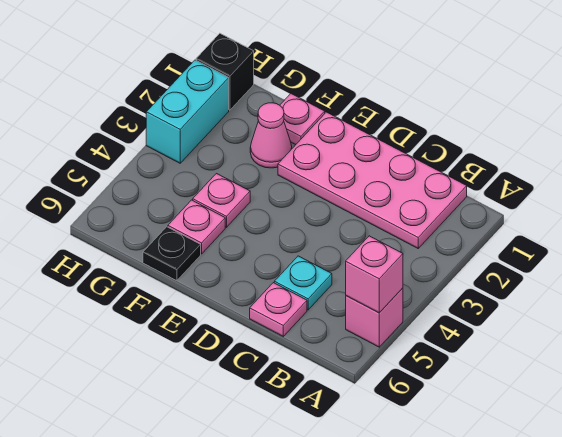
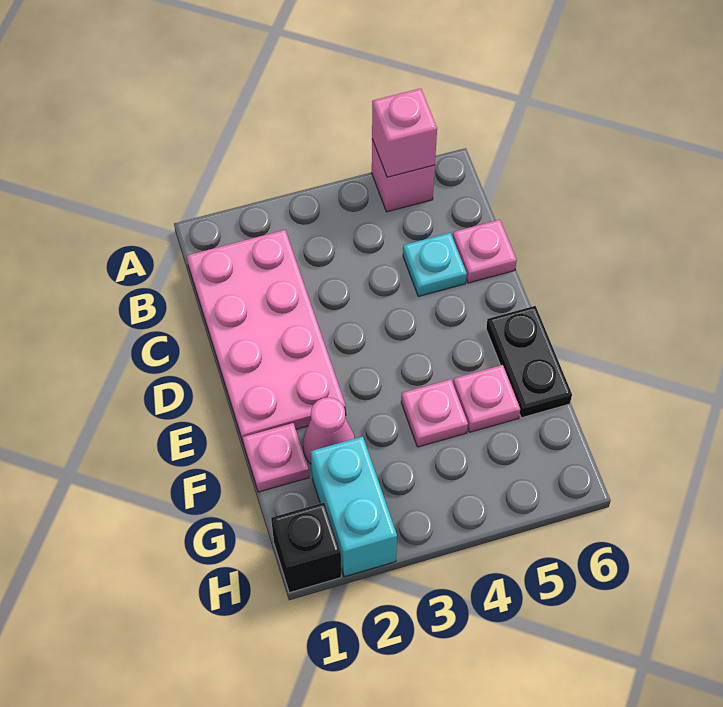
black 1x1 plate [143,227,201,281] -> black 1x2 plate [486,306,572,418]
cyan 1x2 brick [146,60,229,163] -> cyan 1x2 brick turned to [311,437,397,577]

